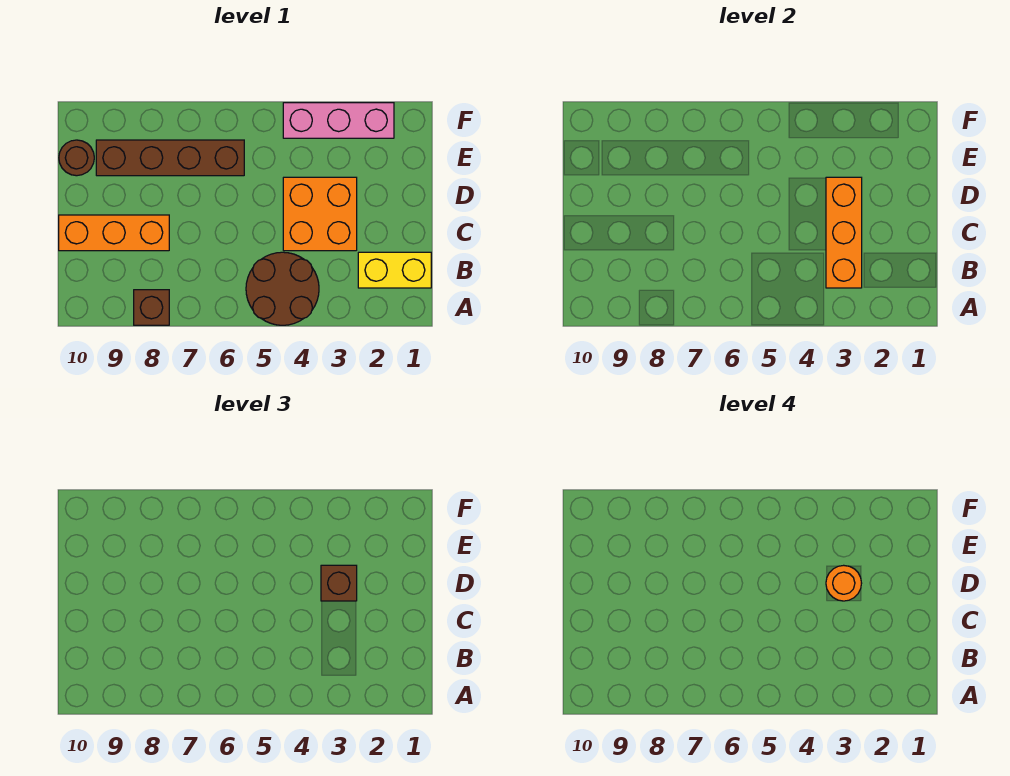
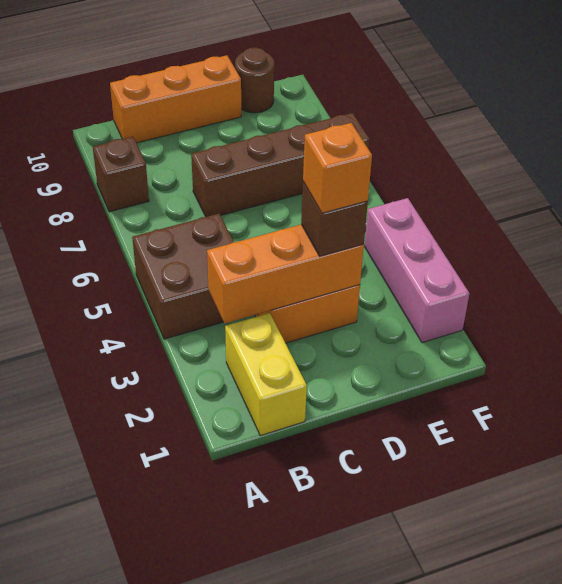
brown 2x2 round brick [246,252,319,325] -> brown 2x2 brick [132,214,234,339]
orange 1x3 brick [59,215,169,251] -> orange 1x3 brick turned to [110,55,241,143]
orange 1x1 round brick [826,565,862,601] -> orange 1x1 brick [303,123,372,213]
brown 1x4 brick [96,140,244,176] -> brown 1x4 brick turned to [191,113,369,217]

